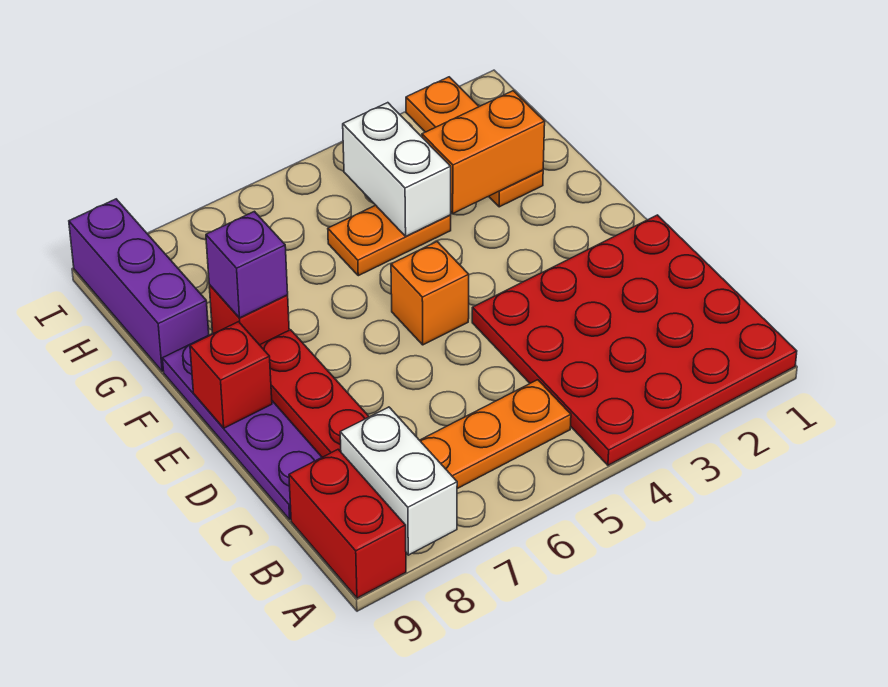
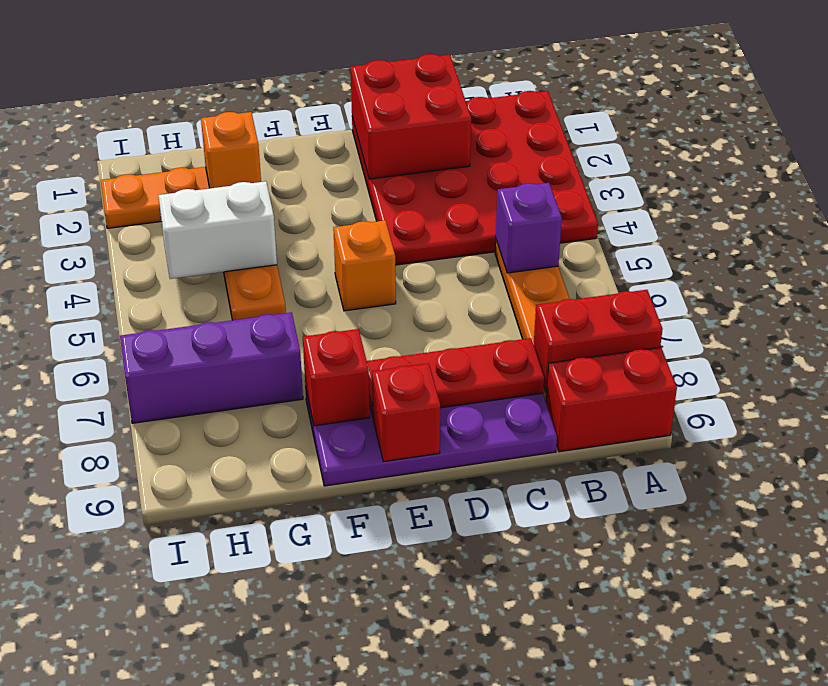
white 1x2 brick [340,407,457,555] -> red 1x2 brick [534,290,663,393]
none -> red 2x2 brick [351,54,471,179]
purple 1x1 brick [206,211,288,318] -> purple 1x1 brick moved to [496,183,562,273]
orange 1x2 brick [422,91,545,213] -> orange 1x1 brick [201,112,261,188]
purple 1x3 brick [69,199,209,371] -> purple 1x3 brick moved to [120,312,303,423]

